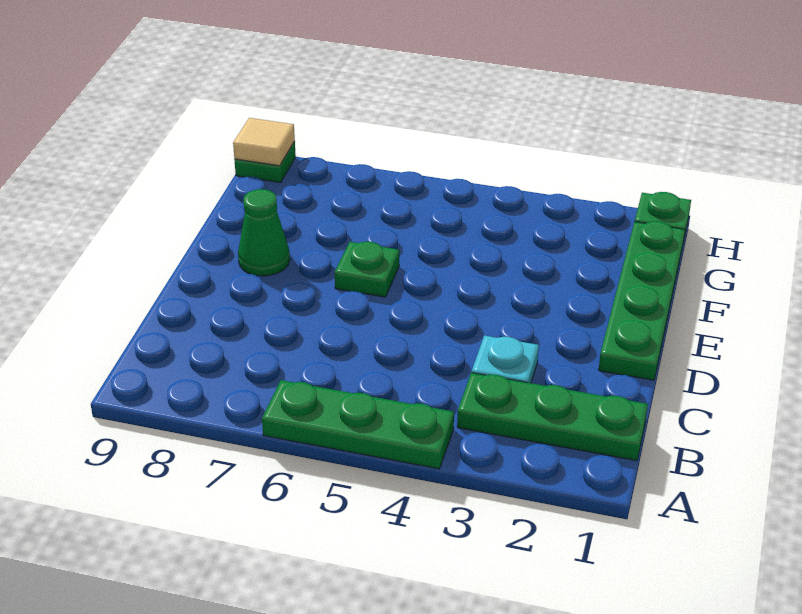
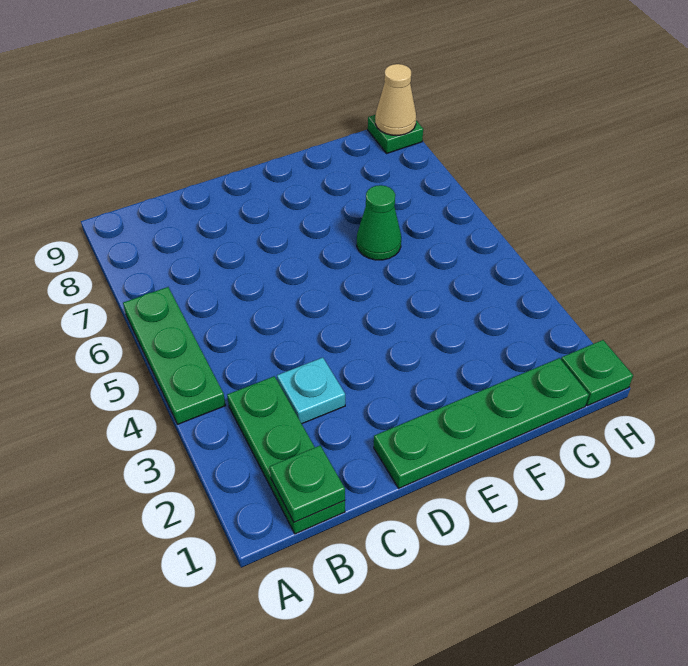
green 1x1 plate [335,242,399,297] -> green 1x1 plate moved to [270,446,345,522]
green 1x1 cone [238,189,290,276] -> green 1x1 cone moved to [357,185,401,260]
tan 1x1 tile [233,118,295,166] -> tan 1x1 cone [375,64,416,135]

